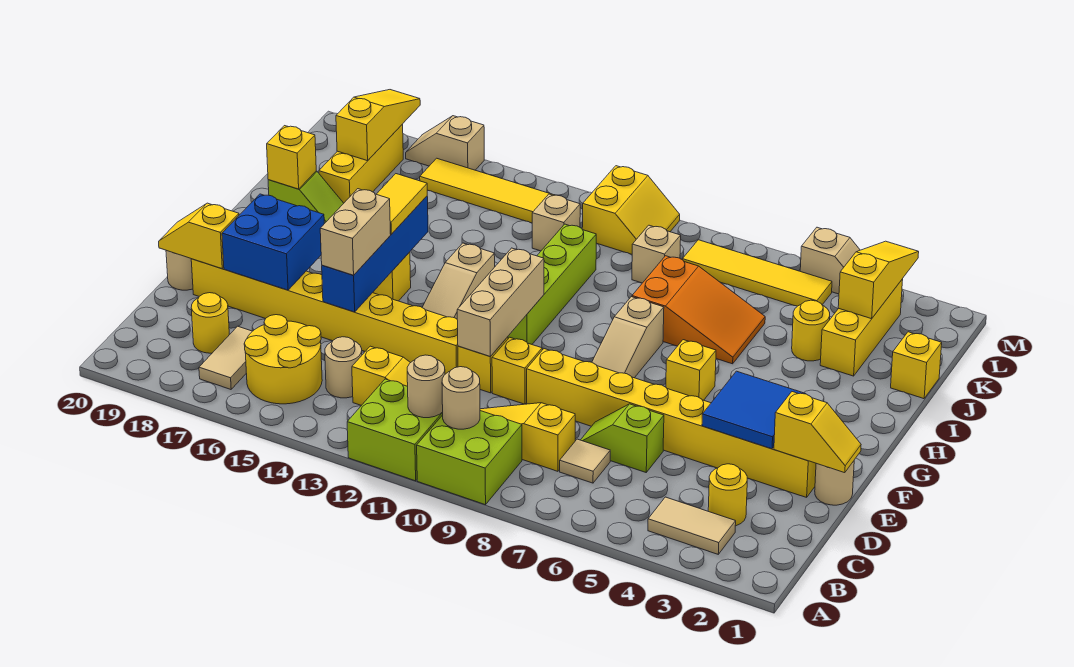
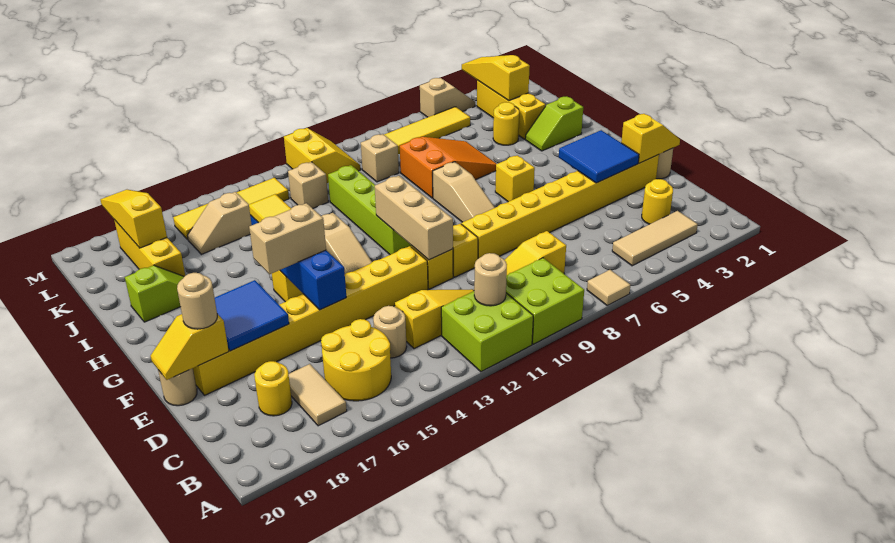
tan 1x2 tile [648,497,736,554] -> tan 1x3 tile [612,211,698,266]
tan 1x1 round brick [442,367,480,429] -> tan 1x1 round brick moved to [177,273,217,329]
tan 1x1 tile [560,439,610,483] -> tan 1x1 tile moved to [587,270,630,306]
lime 1x2 slope [581,404,664,472] -> lime 1x2 slope moved to [525,97,583,151]
tan 1x2 brick [320,189,391,275] -> tan 1x2 brick turned to [249,203,326,275]
blue 2x2 brick [222,194,324,290] -> blue 2x2 tile [215,280,289,351]
yellow 1x1 brick [267,126,316,189] -> none
yellow 1x1 brick [891,332,942,399] -> none
tan 1x2 slope [406,116,484,170] -> tan 1x2 slope moved to [187,192,252,254]

